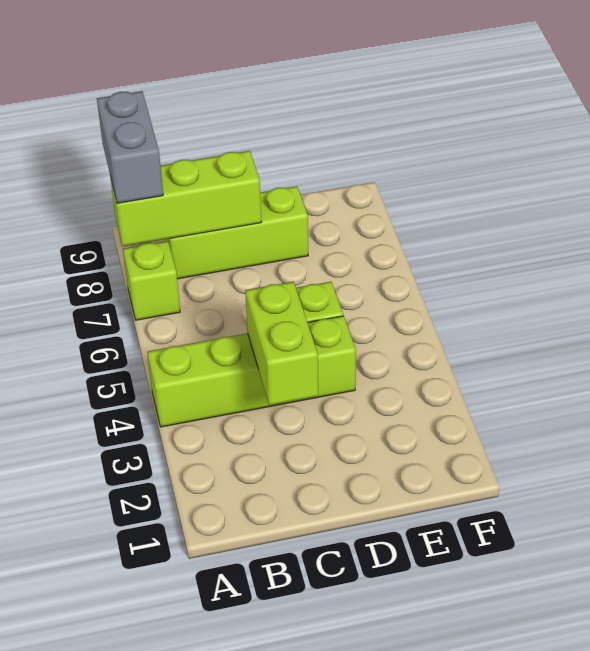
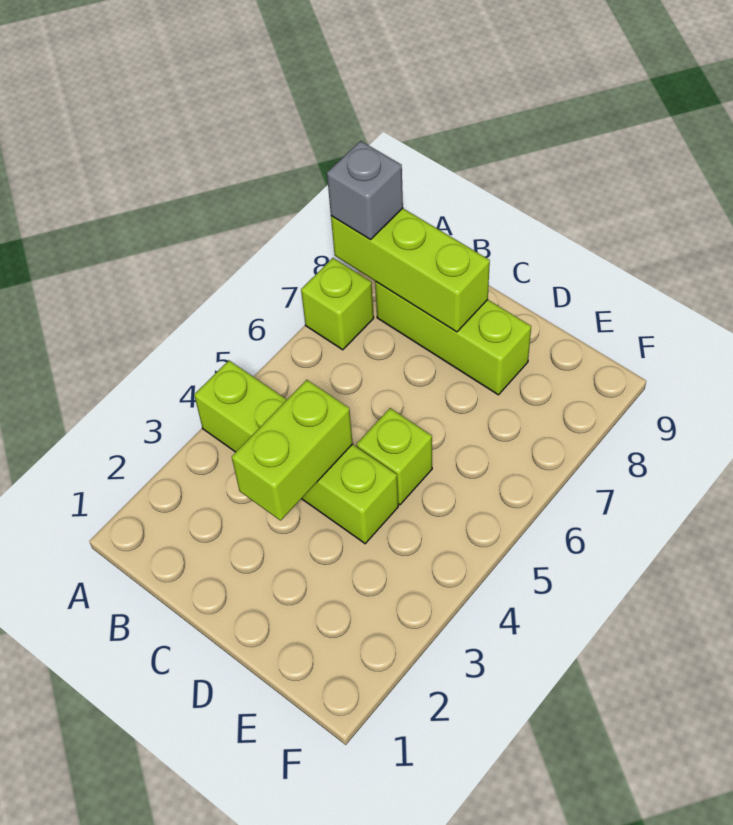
grey 1x2 brick [97,91,163,203] -> grey 1x1 brick [327,141,403,240]

